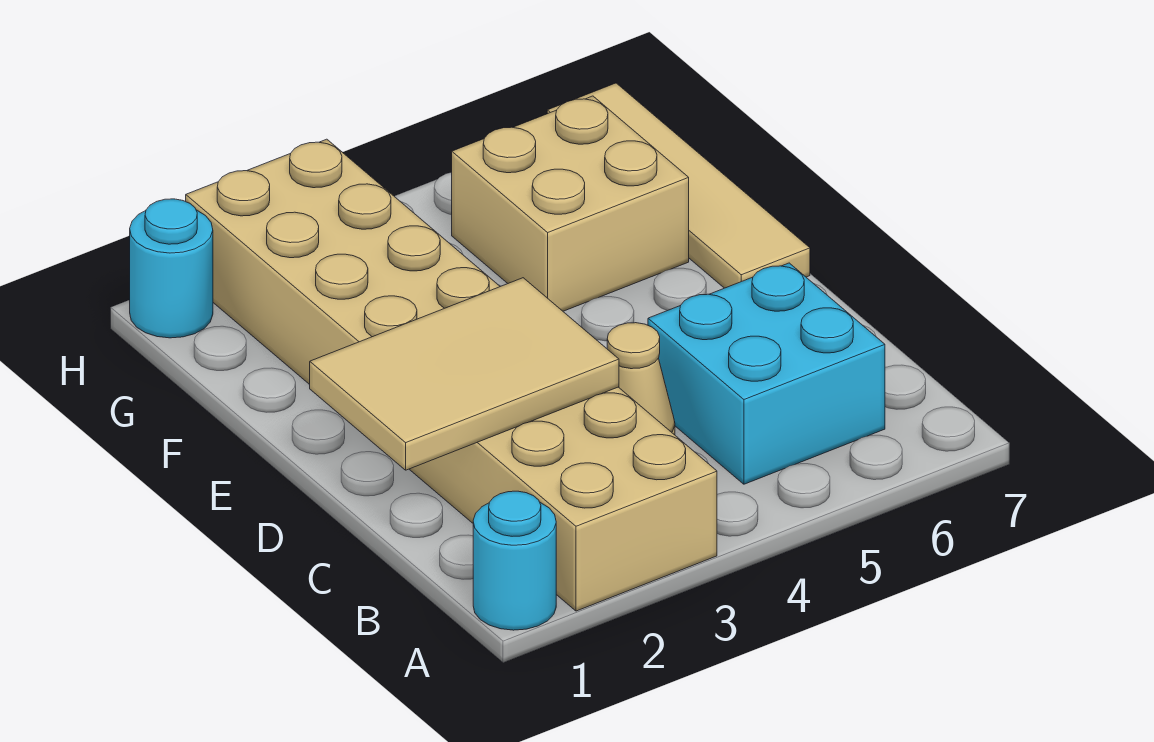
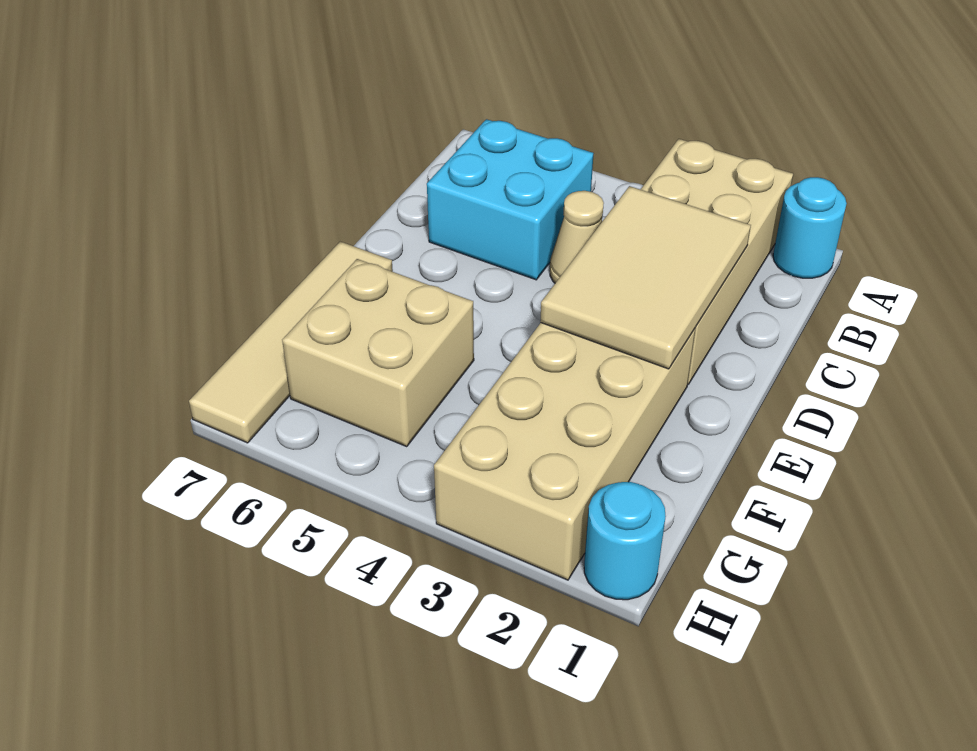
tan 2x3 tile [310,278,619,470] -> tan 2x3 tile turned to [540,186,751,369]

